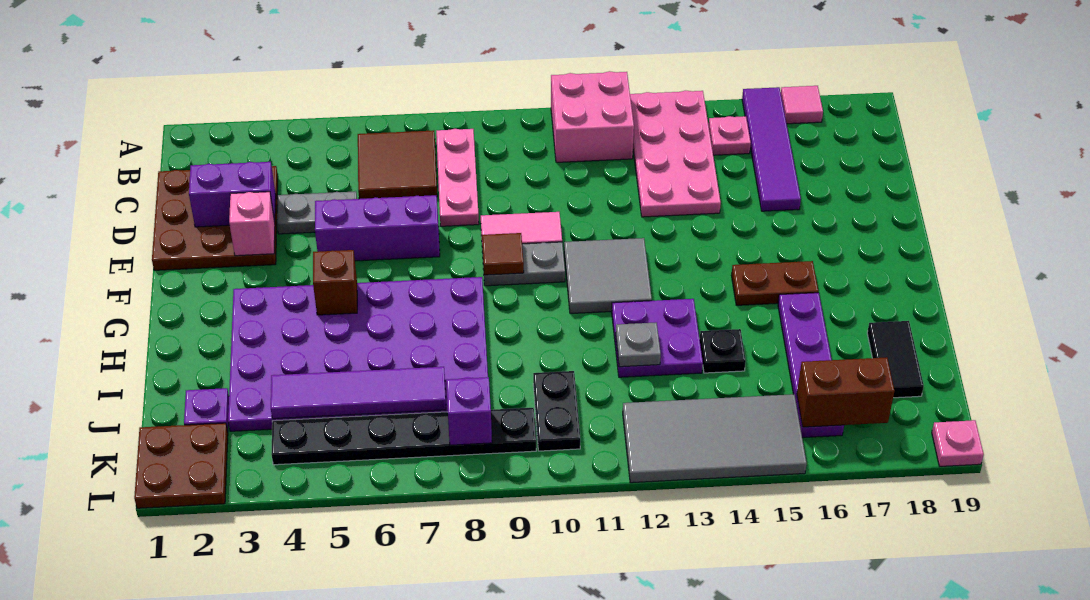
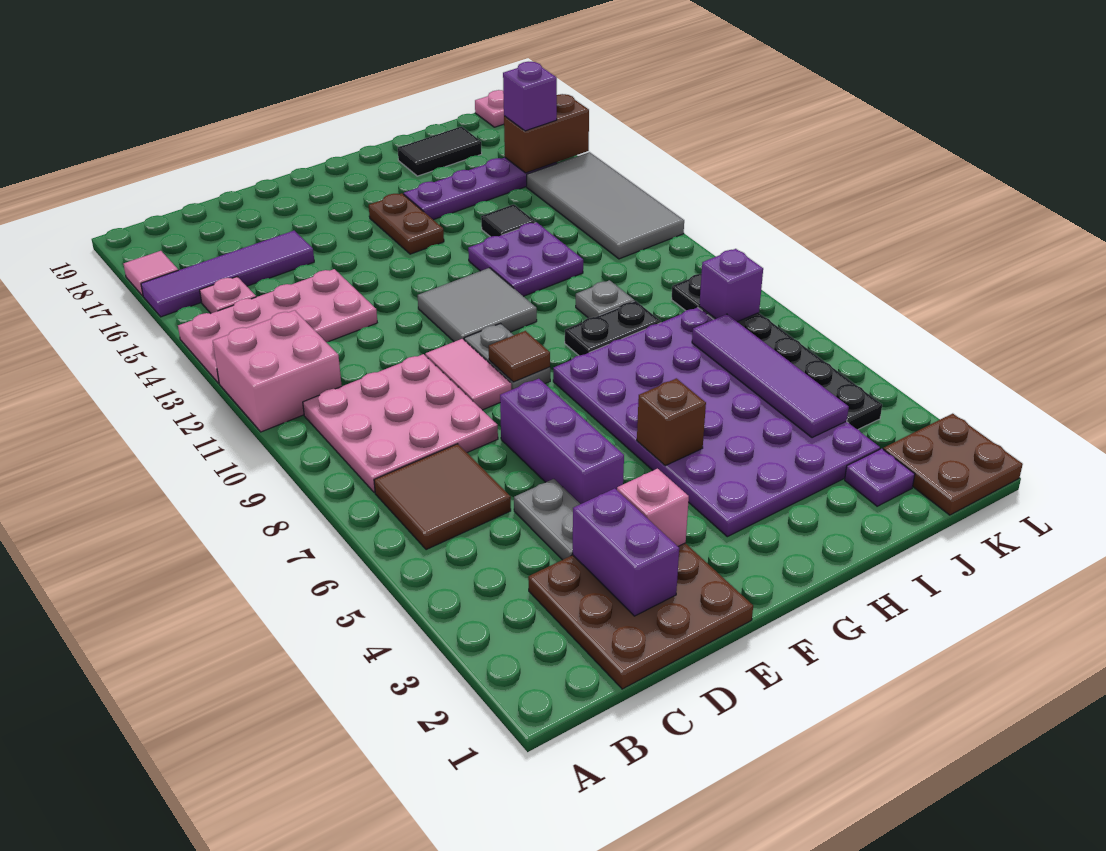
pink 1x3 plate [436,129,479,226] -> pink 3x3 plate [303,354,498,493]
grey 1x1 plate [616,322,661,367] -> grey 1x1 plate moved to [576,280,634,318]
black 1x1 plate [700,329,746,373] -> black 1x1 tile [481,204,536,237]
black 1x2 plate [533,371,580,451] -> black 1x2 plate moved to [565,301,661,355]
brown 1x2 brick [797,357,895,427] -> brown 1x2 brick turned to [504,94,589,173]
none -> purple 1x1 brick [503,62,557,131]

